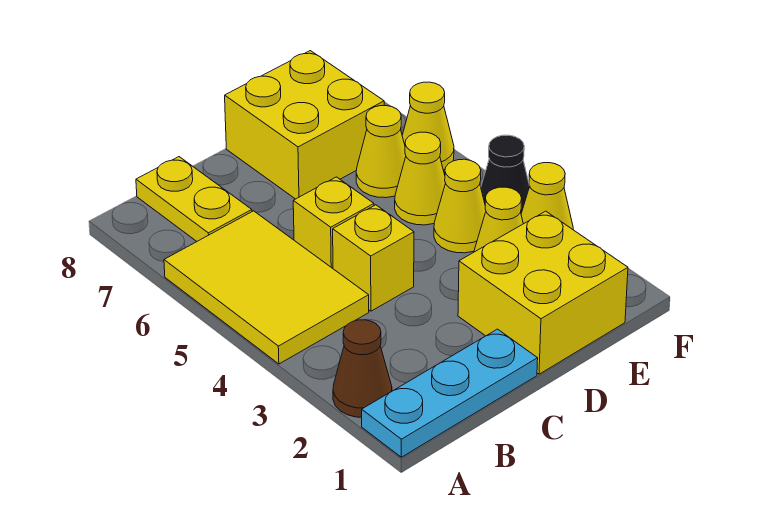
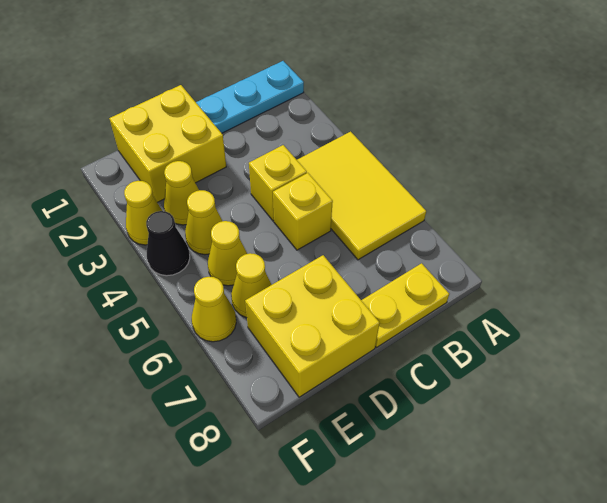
brown 1x1 cone [333,320,392,417] -> none
yellow 1x2 plate [136,157,252,241] -> yellow 1x2 plate turned to [361,263,449,347]

